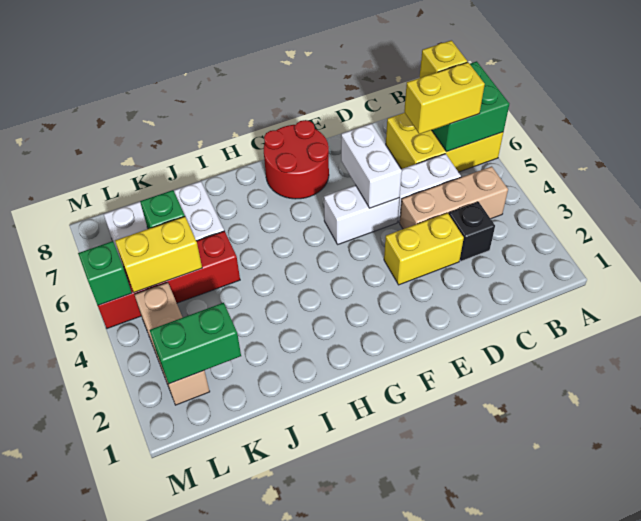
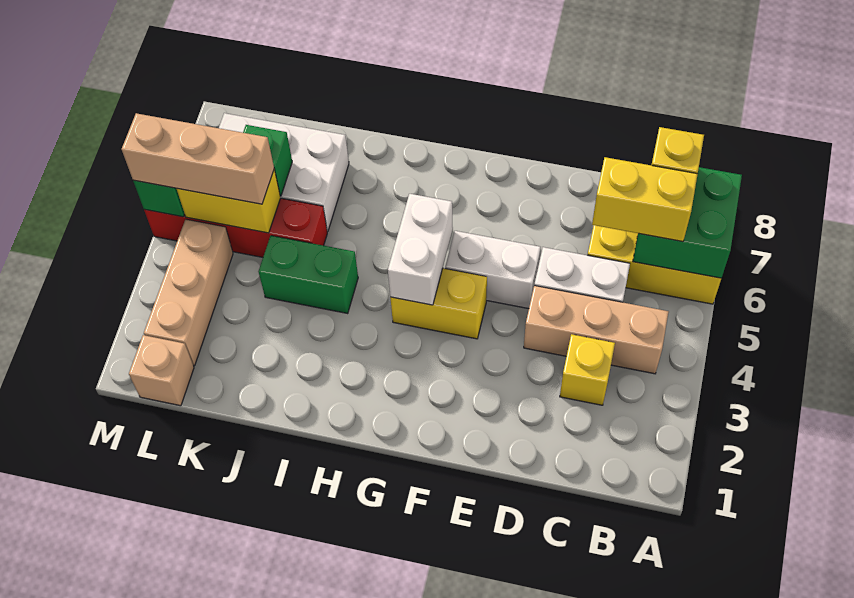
black 1x1 brick [449,202,495,261] -> yellow 1x1 brick [560,334,615,405]
yellow 1x2 brick [384,213,464,285] -> yellow 1x2 brick moved to [390,268,487,339]
white 1x2 brick [341,124,402,208] -> white 1x2 brick moved to [388,194,453,305]
red 2x2 round brick [264,120,329,199] -> none
green 1x2 brick [150,303,241,384] -> green 1x2 brick moved to [259,236,358,313]
none -> tan 1x3 brick [122,113,274,204]
none -> tan 1x1 brick [129,335,194,406]

